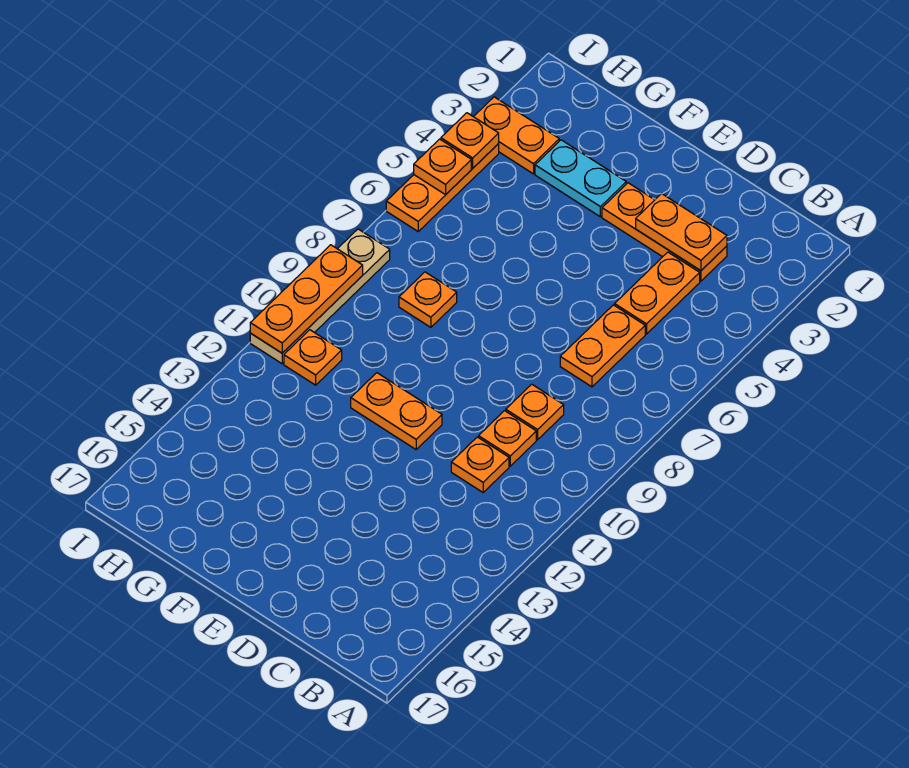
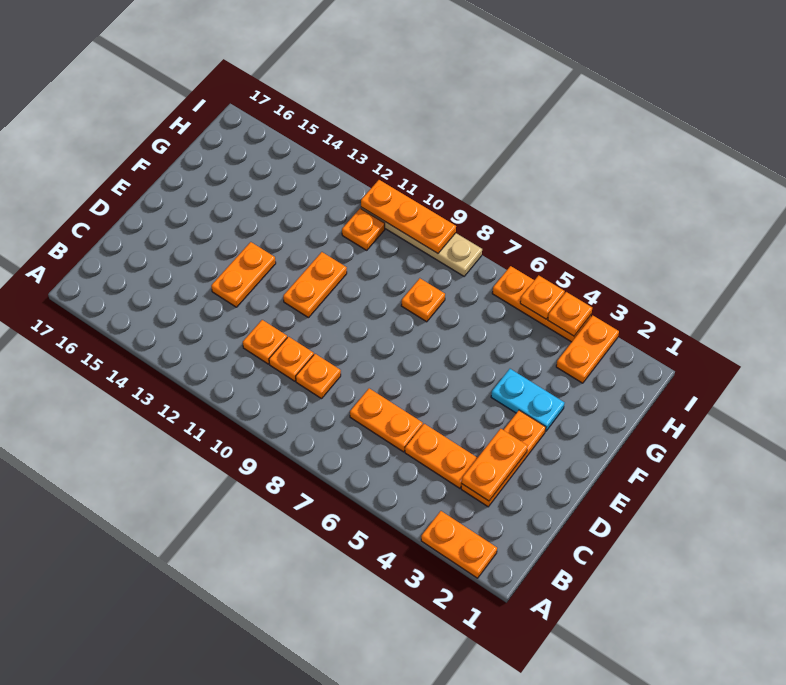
none -> orange 1x2 plate [421,511,497,578]
none -> orange 1x2 plate [211,242,276,307]
cyan 1x2 plate [535,140,626,217] -> cyan 1x2 plate turned to [491,369,564,432]

